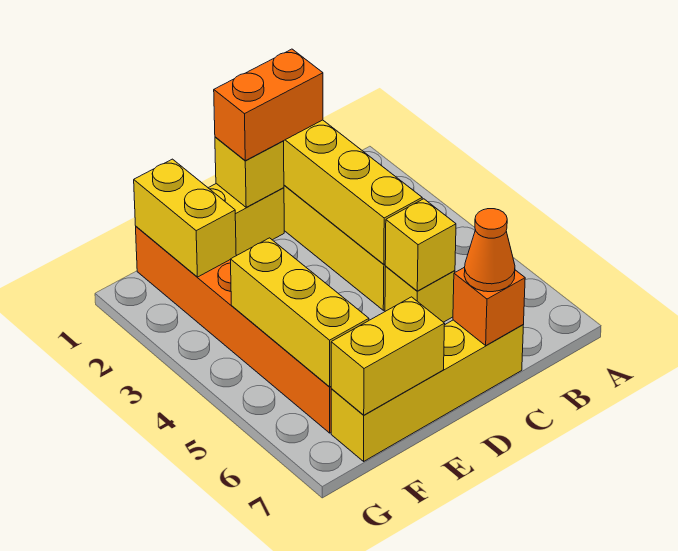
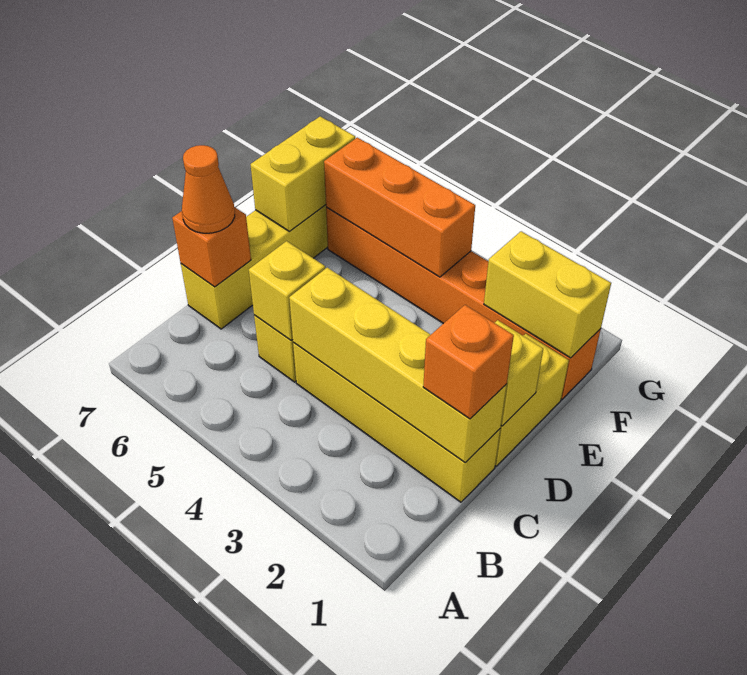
orange 1x2 brick [214,49,323,161] -> orange 1x1 brick [423,305,514,419]
yellow 1x3 brick [230,238,369,387] -> orange 1x3 brick [324,138,475,277]

